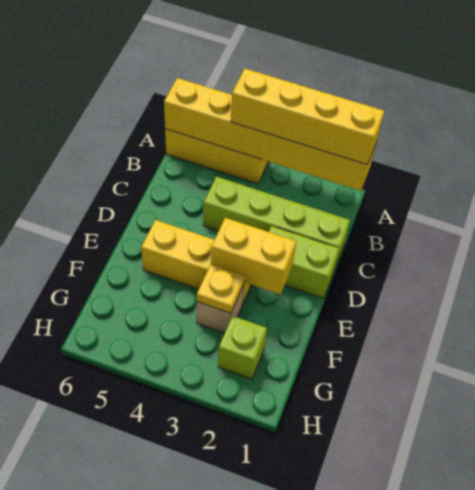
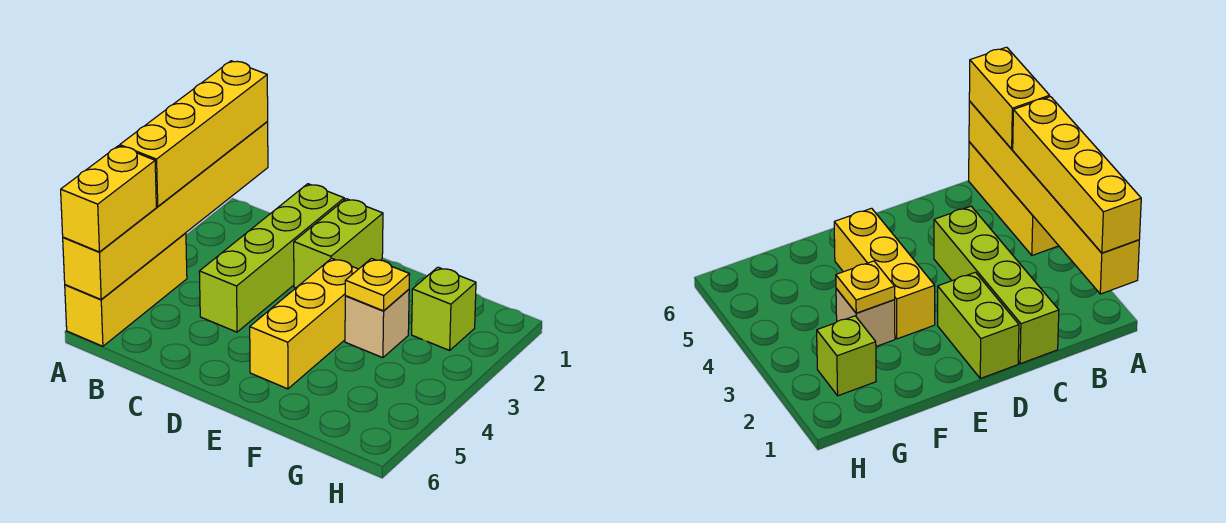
yellow 1x2 brick [211,218,296,294] -> yellow 1x2 brick moved to [61,146,156,252]

